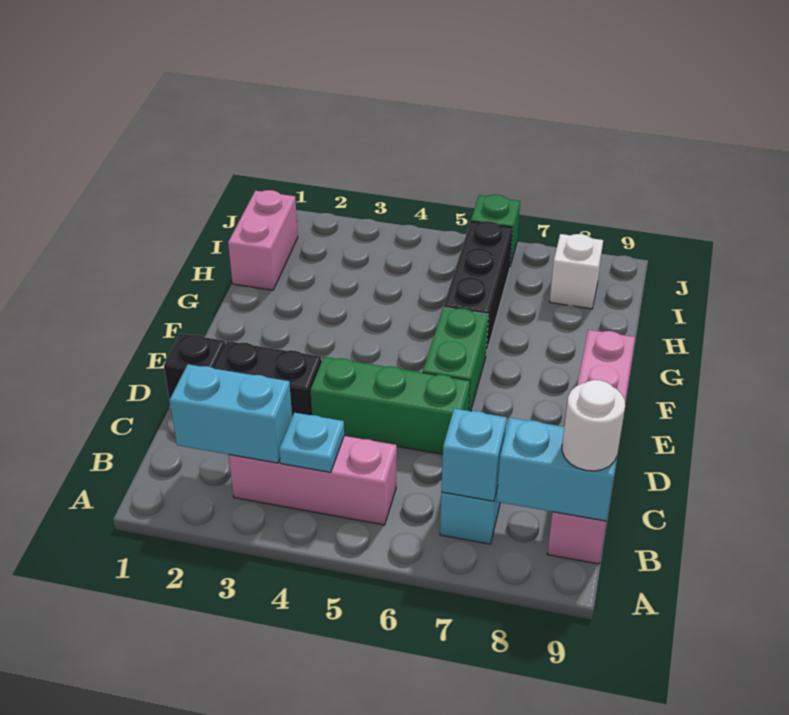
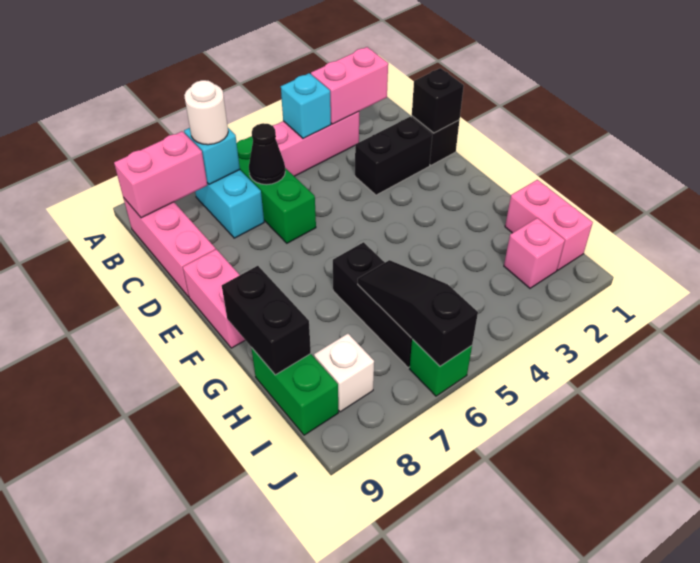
cyan 1x2 brick [170,364,292,463] -> pink 1x2 brick [311,47,388,124]
cyan 1x1 plate [279,413,344,472] -> cyan 1x1 brick [281,73,331,139]
cyan 1x2 brick [497,418,617,521] -> pink 1x2 brick [114,131,207,218]
white 1x1 round brick [562,380,625,471] -> white 1x1 round brick moved to [184,80,228,145]
none -> black 1x1 cone [249,123,285,185]
none -> black 1x1 brick [412,68,464,133]
green 1x3 brick [311,357,470,454] -> green 1x3 brick turned to [237,136,316,243]
green 1x2 brick [423,308,488,411] -> green 1x2 brick moved to [251,348,338,435]
none -> black 1x2 brick [222,266,311,375]
none -> black 1x3 slope [358,260,478,366]
none -> pink 1x1 brick [504,218,565,288]

